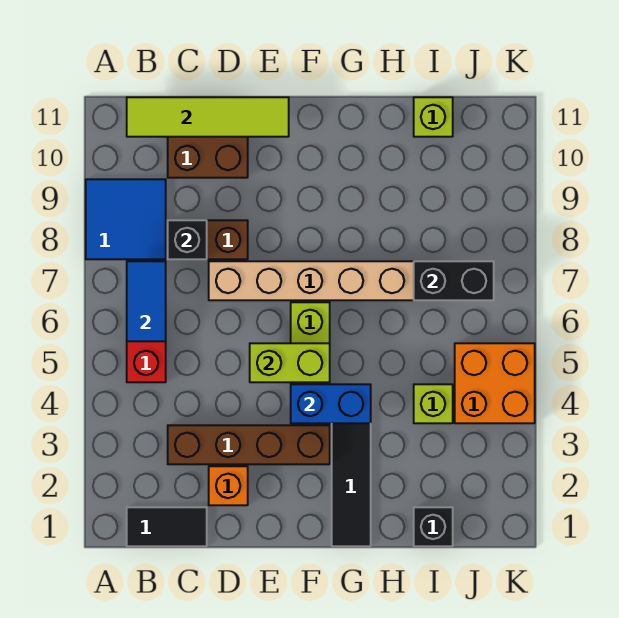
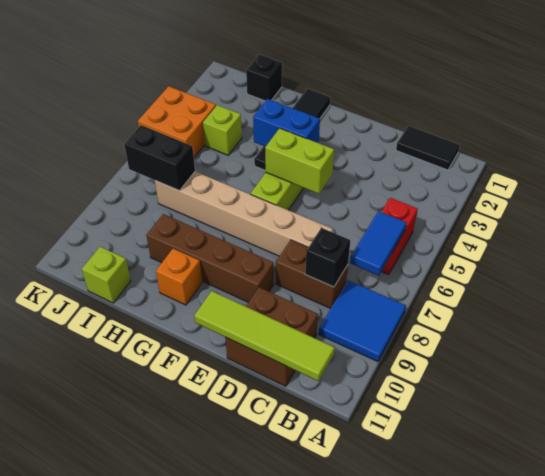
brown 1x4 brick [168,425,330,464] -> brown 1x4 brick moved to [146,214,274,302]
orange 1x1 brick [209,466,248,505] -> orange 1x1 brick moved to [156,249,202,305]

